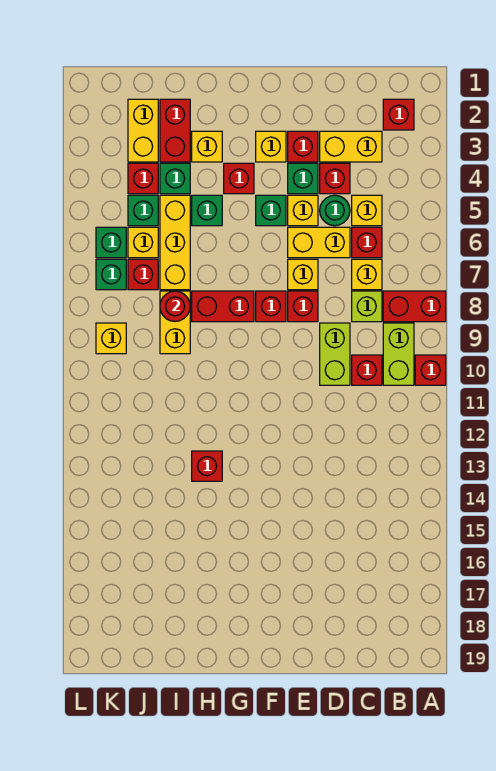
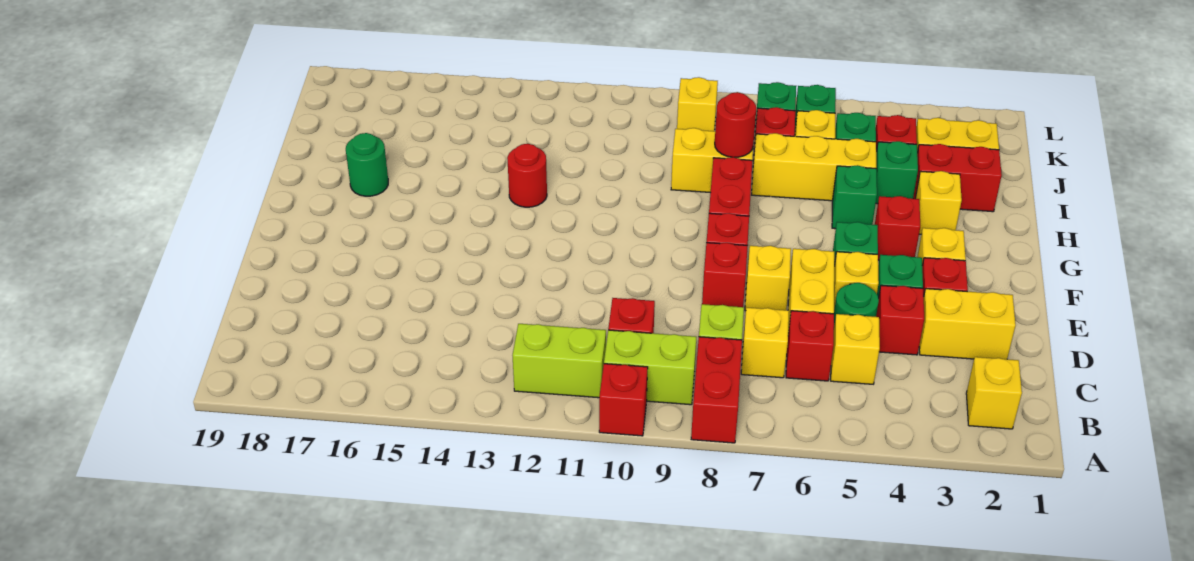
red 1x1 brick [383,99,414,130] -> yellow 1x1 brick [966,357,1022,429]
yellow 1x2 brick [320,131,382,162] -> yellow 1x2 brick turned to [919,289,1016,359]
lime 1x2 brick [320,323,350,385] -> lime 1x2 brick moved to [512,324,606,398]
red 1x1 brick [192,451,222,481] -> red 1x1 round brick [507,144,547,207]
none -> green 1x1 round brick [346,133,388,196]

